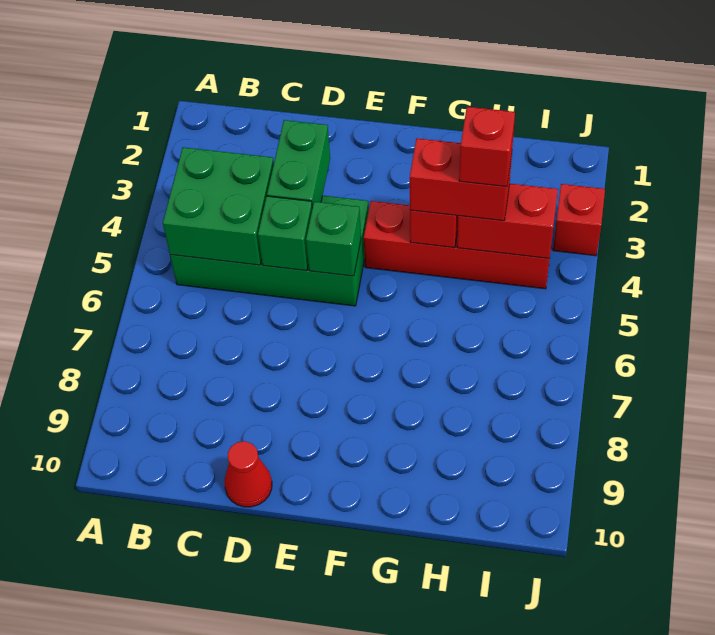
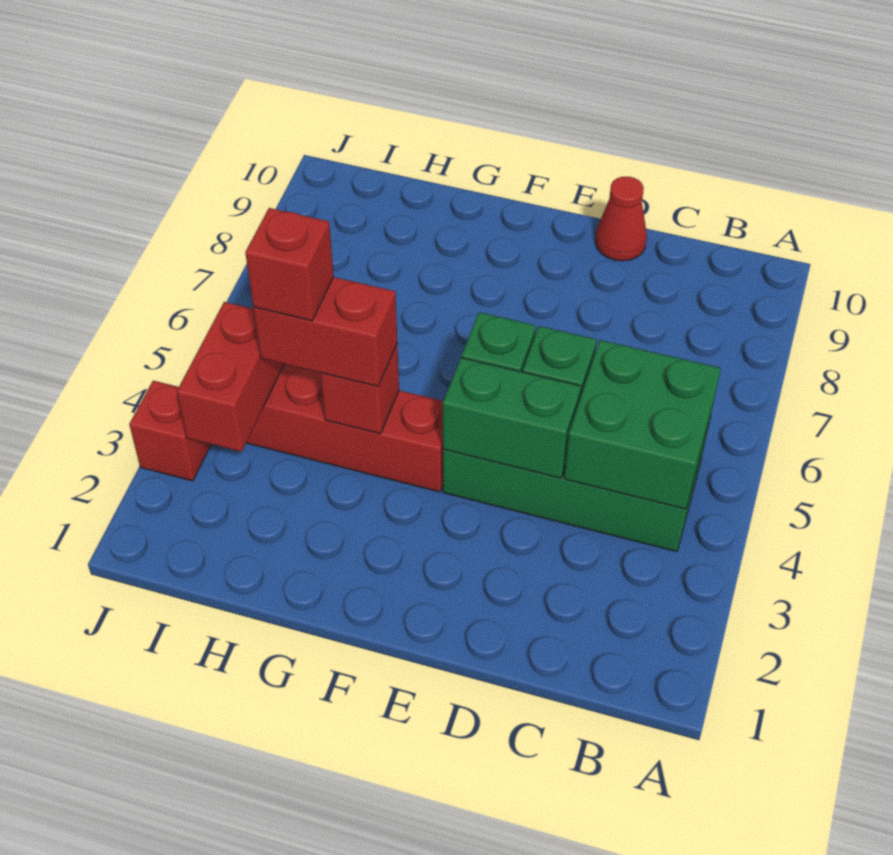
green 1x2 brick [267,120,330,208] -> green 1x2 brick turned to [443,358,581,478]
red 1x2 brick [457,184,558,258] -> red 1x2 brick turned to [177,302,284,452]

